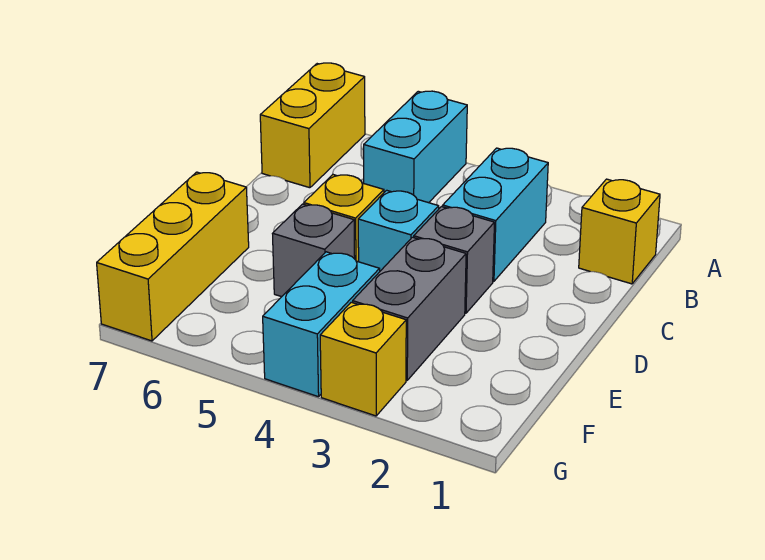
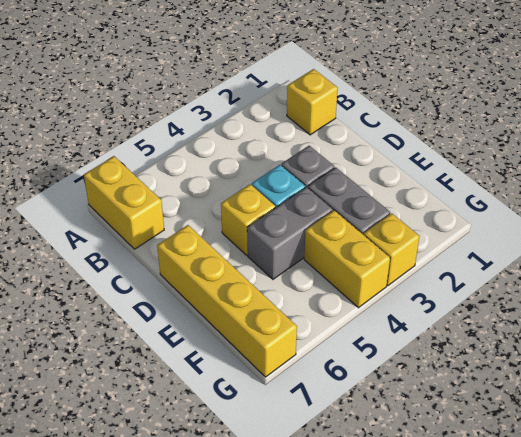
cyan 1x2 brick [364,91,467,203] -> none
cyan 1x2 brick [443,148,548,281] -> none
grey 1x1 brick [272,204,355,297] -> grey 1x2 brick [247,187,333,279]
yellow 1x3 brick [97,172,249,341] -> yellow 1x4 brick [157,225,297,377]
cyan 1x2 brick [263,252,380,397] -> yellow 1x2 brick [304,210,390,308]

